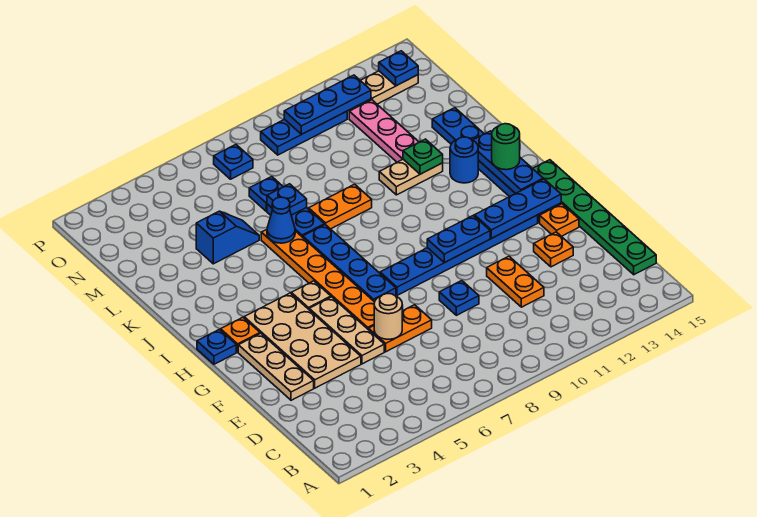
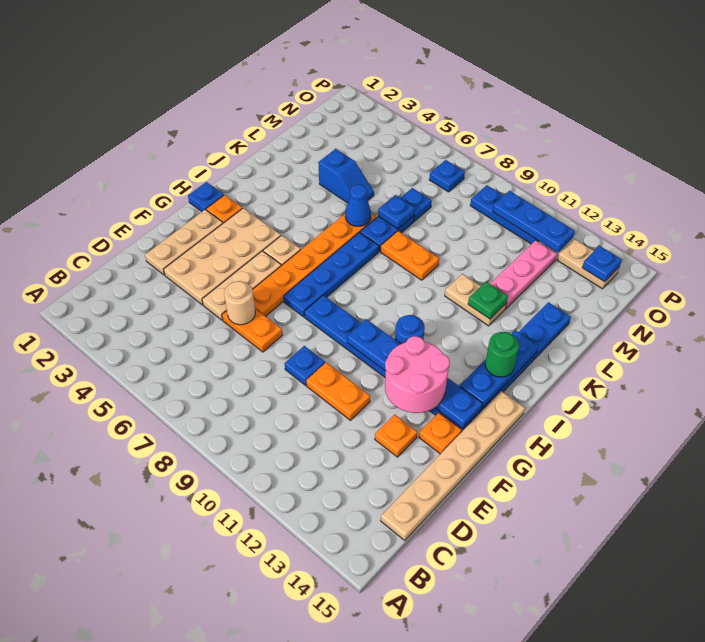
green 1x6 plate [533,160,656,275] -> tan 1x6 plate [381,391,525,540]
orange 1x2 plate [487,256,544,307] -> orange 1x2 plate turned to [306,363,370,420]
none -> pink 2x2 round brick [385,336,450,413]
blue 1x1 round brick [450,137,478,183] -> blue 1x1 round brick moved to [395,315,425,344]

